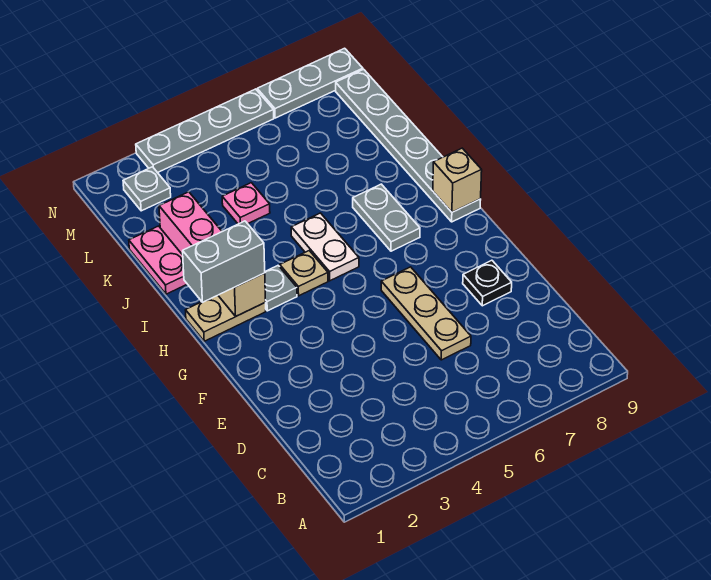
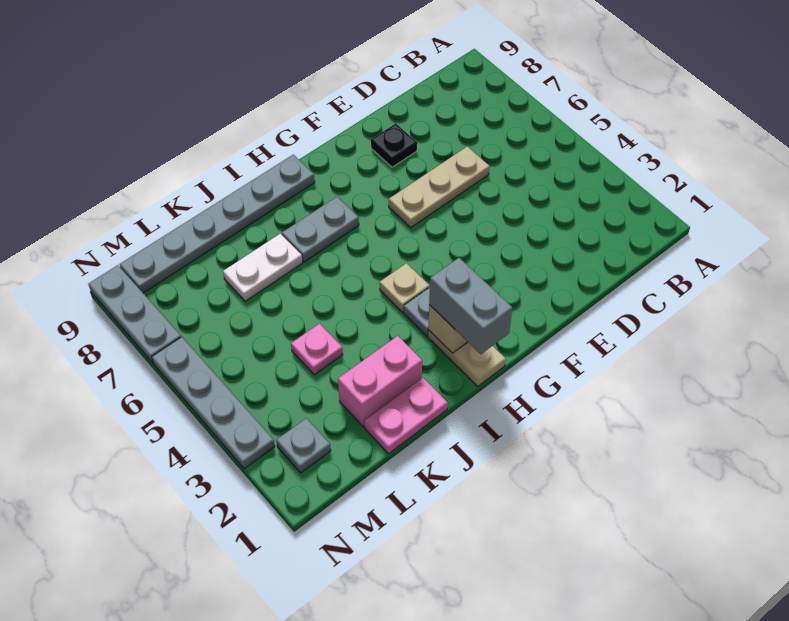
white 1x2 plate [291,213,359,281] -> white 1x2 plate moved to [223,234,302,301]
tan 1x1 brick [433,148,482,212] -> none

